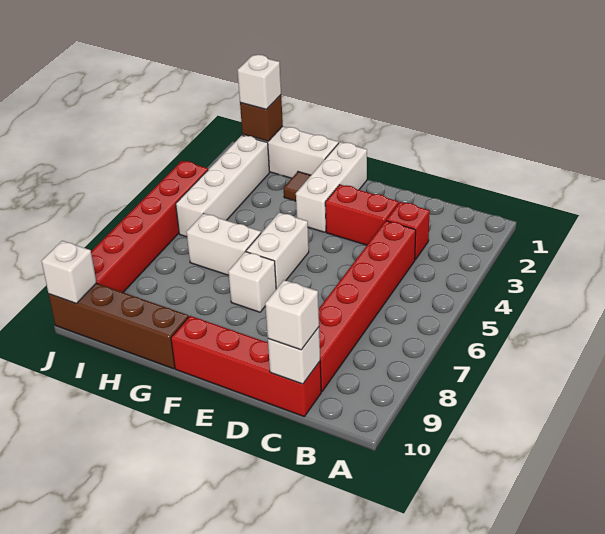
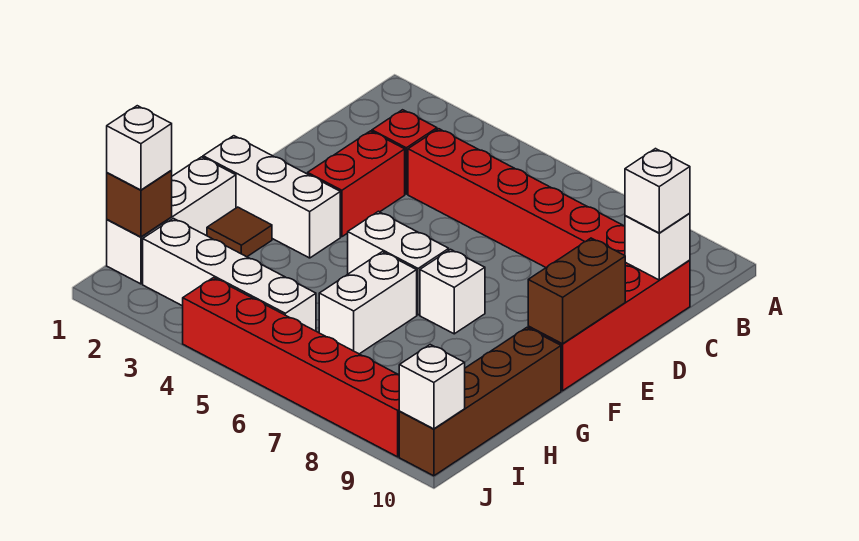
none -> brown 1x2 brick [528,238,625,344]

